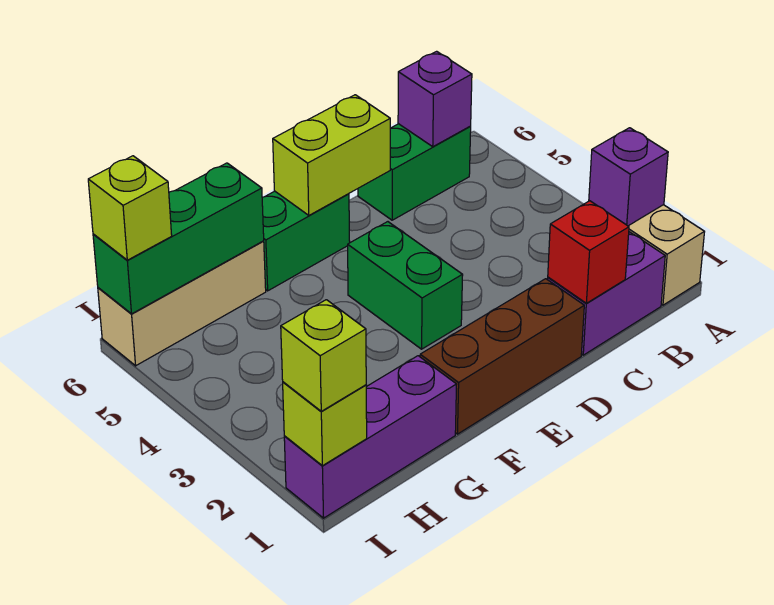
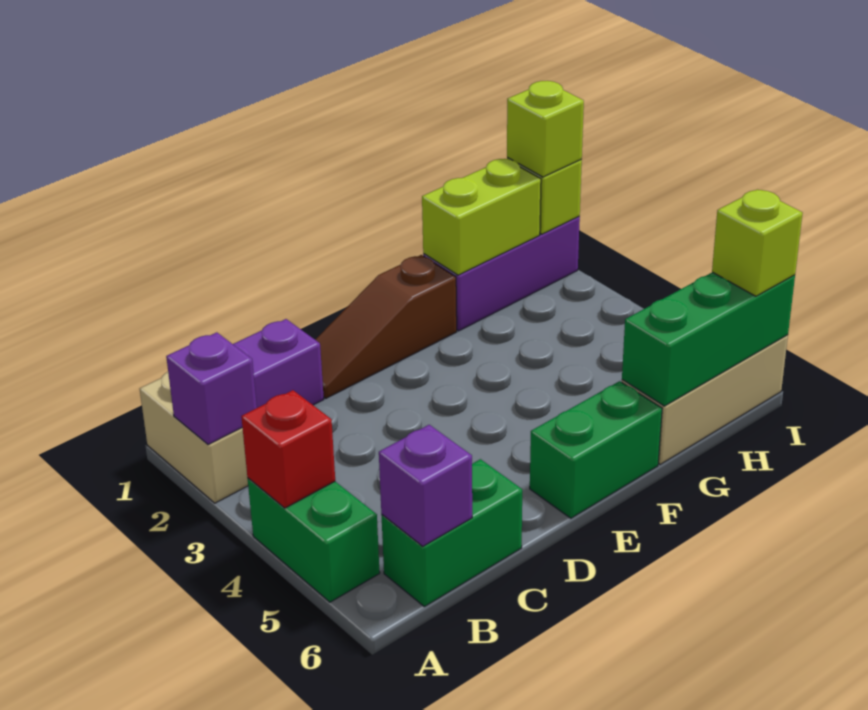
red 1x1 brick [548,201,629,303] -> red 1x1 brick moved to [241,390,335,508]
brown 1x3 brick [420,279,584,434] -> brown 1x3 slope [315,255,457,398]
lime 1x2 brick [273,95,390,215] -> lime 1x2 brick moved to [422,159,541,275]
green 1x2 brick [348,222,463,349] -> green 1x2 brick moved to [248,478,380,602]

